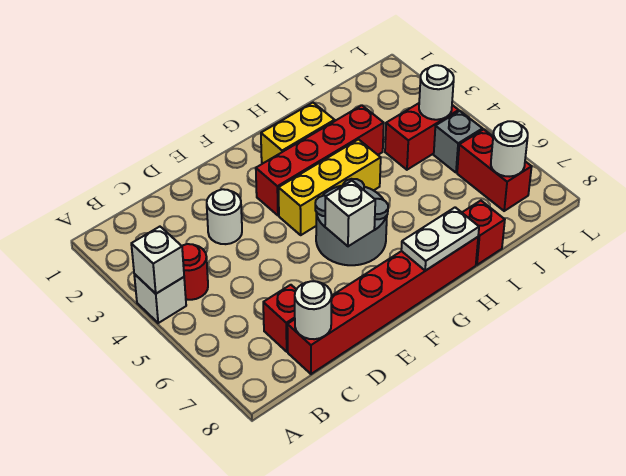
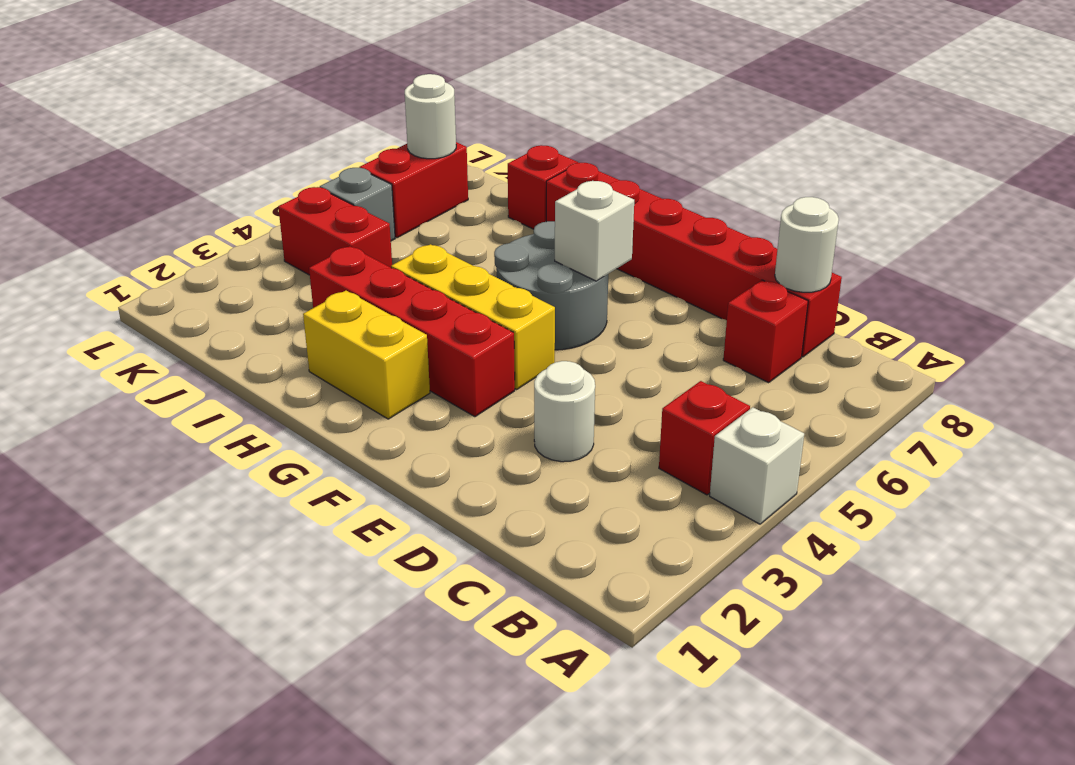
white 1x1 brick [131,227,184,294] -> none
red 1x1 round brick [182,244,208,300] -> red 1x1 brick [659,381,750,495]
white 1x2 plate [401,207,479,271] -> none
white 1x1 round brick [419,65,454,120] -> none

